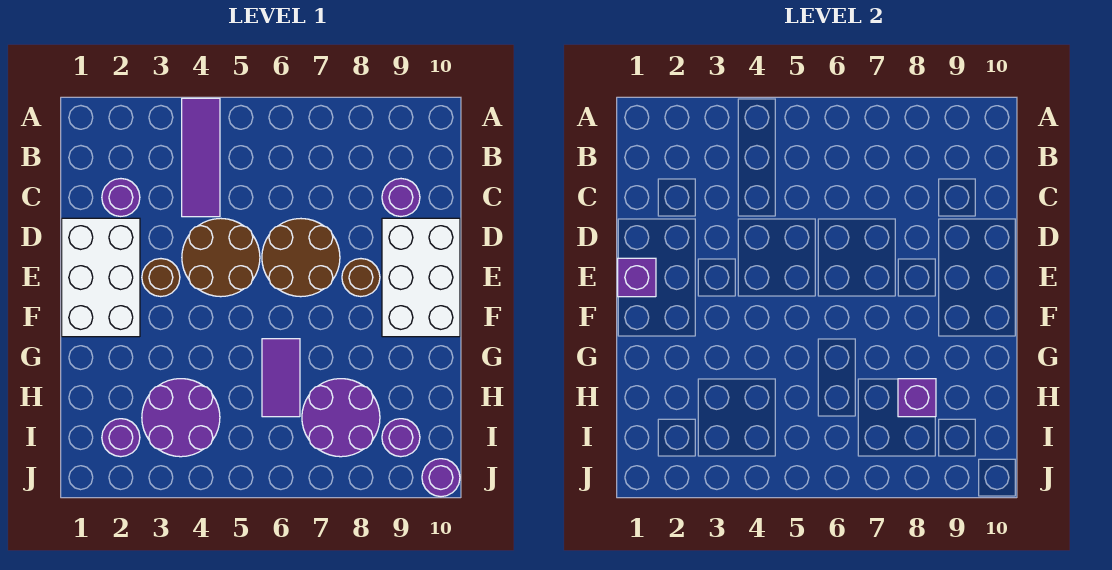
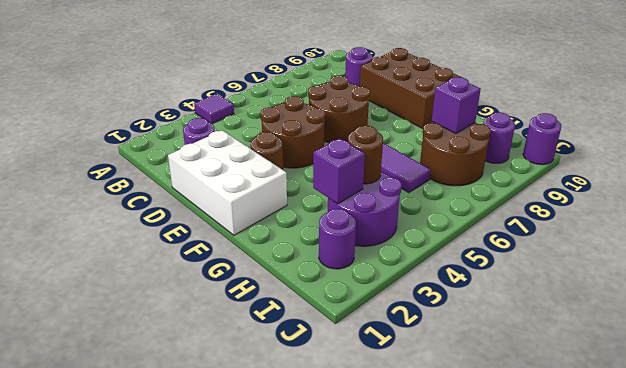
purple 1x3 tile [182,98,220,217] -> purple 1x1 tile [194,94,234,124]
white 2x3 brick [382,218,460,337] -> brown 2x3 brick [360,48,460,128]
purple 1x1 brick [618,258,656,297] -> purple 1x1 brick moved to [313,138,365,204]
brown 1x1 round brick [342,259,380,297] -> brown 1x1 round brick moved to [348,126,383,184]
purple 2x2 round brick [302,379,380,457] -> brown 2x2 round brick [420,122,491,186]

